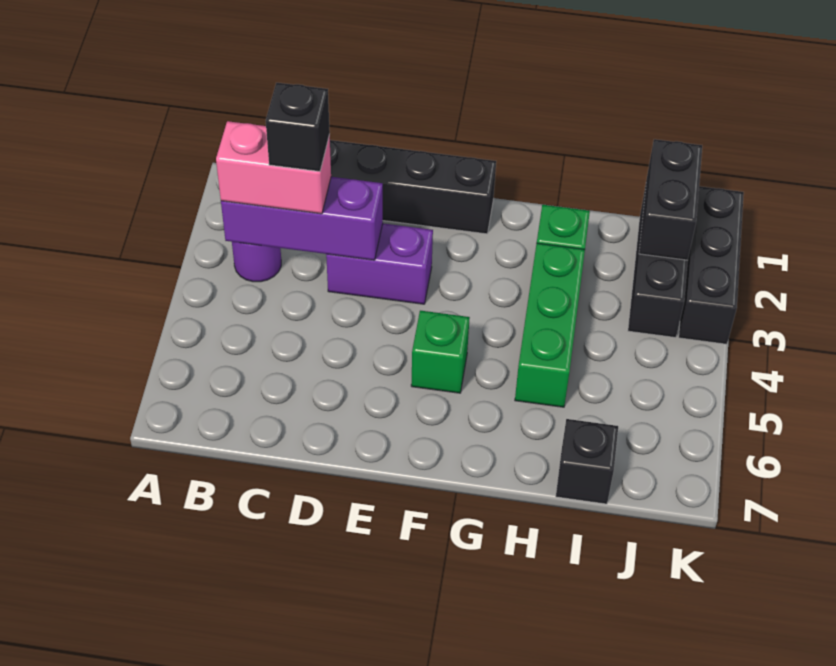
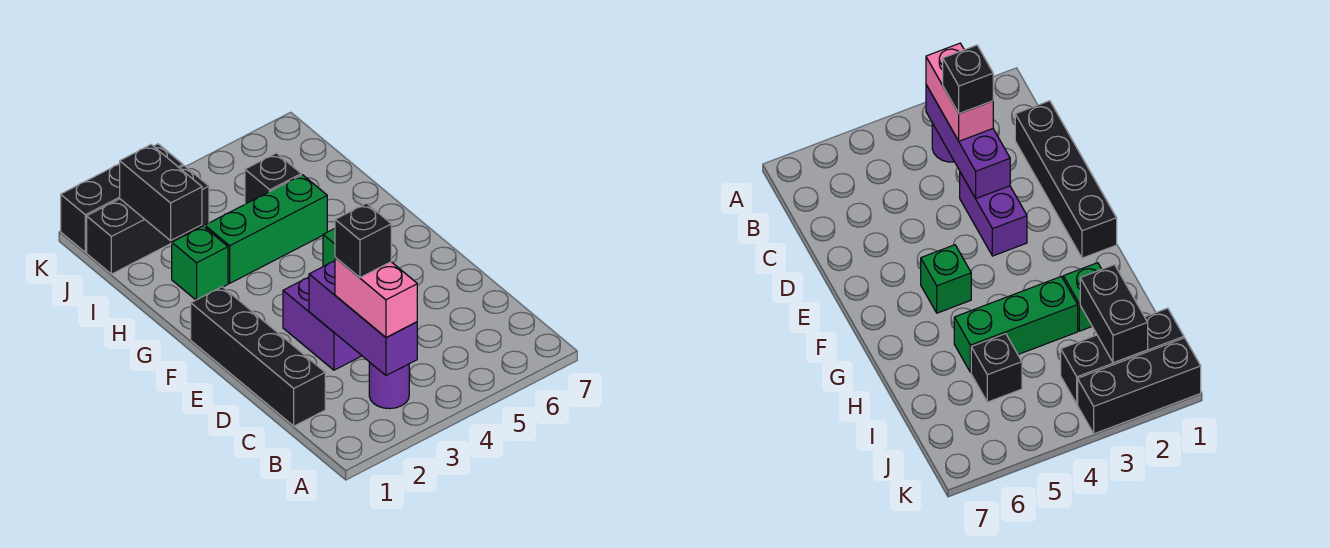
black 1x1 brick [556,419,618,504] -> black 1x1 brick moved to [245,153,301,204]
black 1x2 brick [639,139,702,260] -> black 1x2 brick turned to [120,145,202,241]

